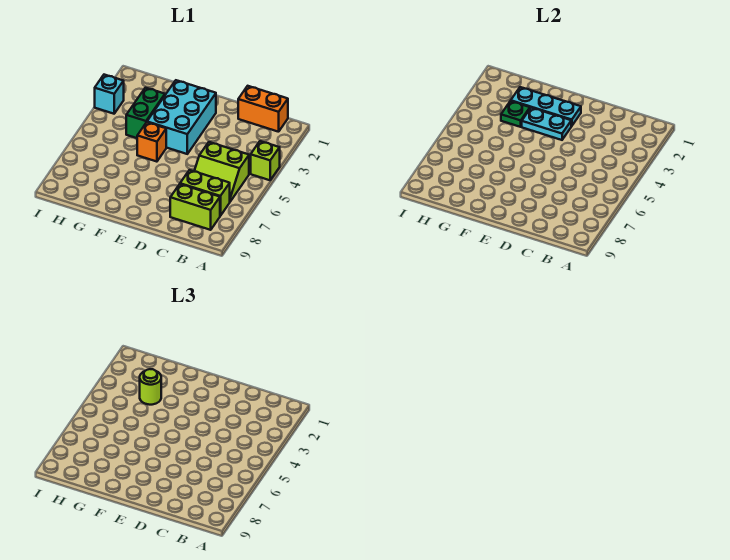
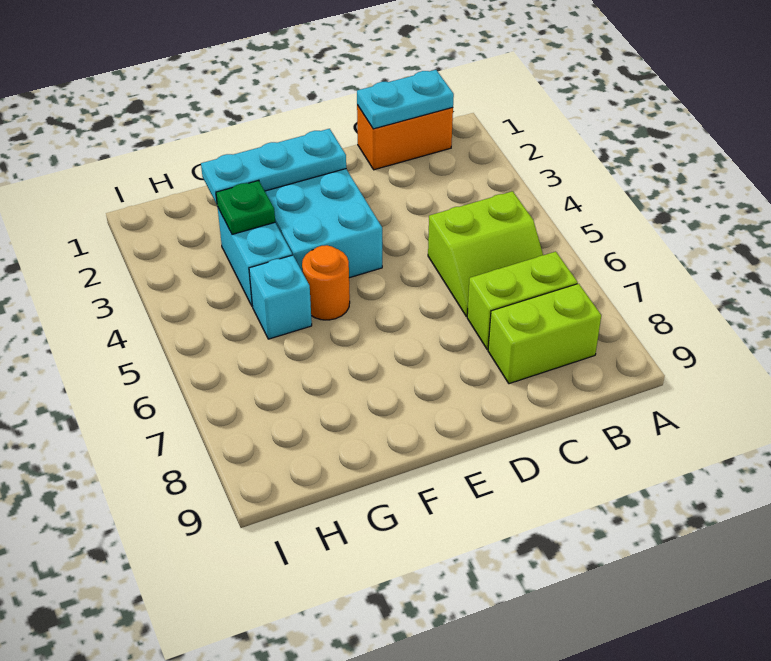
lime 1x1 brick [251,141,280,180] -> none
cyan 1x2 plate [522,108,571,140] -> cyan 1x2 plate moved to [357,70,454,129]
orange 1x1 brick [137,122,166,162] -> orange 1x1 round brick [302,245,350,320]
green 1x2 brick [126,88,165,138] -> cyan 1x2 brick [217,206,292,307]
lime 1x1 round brick [140,369,161,405] -> none
cyan 1x1 brick [95,75,124,114] -> cyan 1x1 brick moved to [249,255,312,339]

